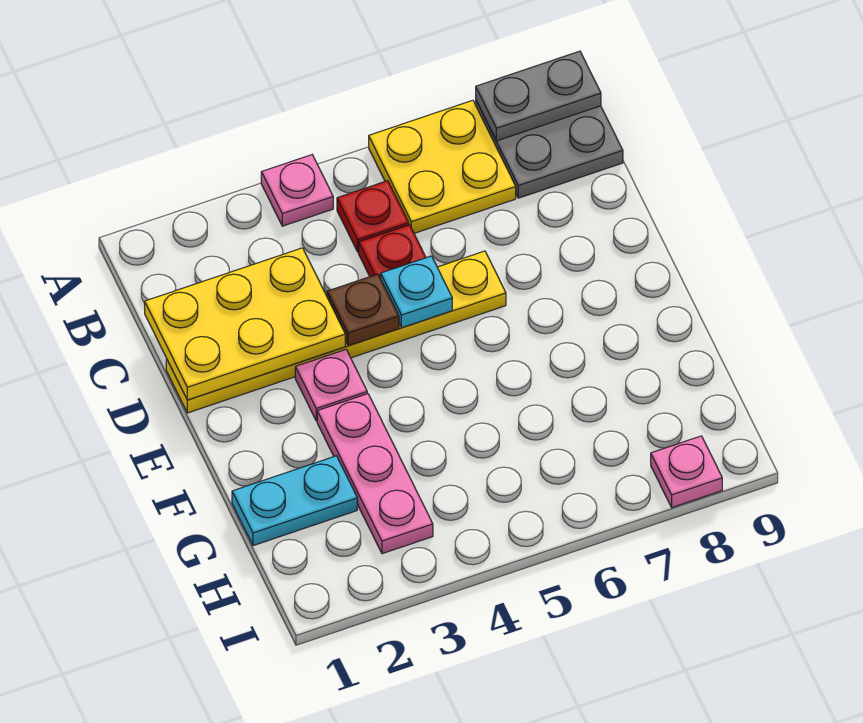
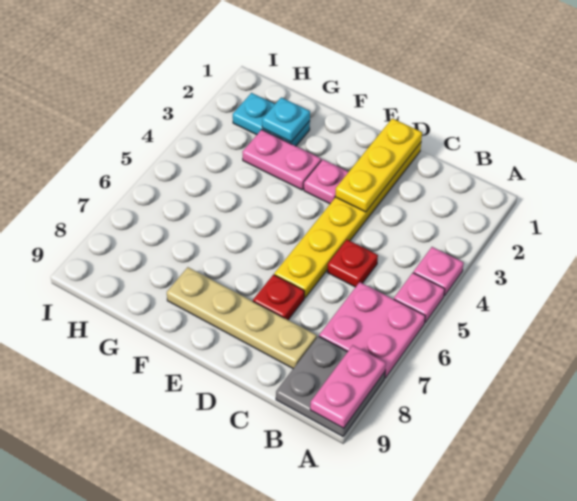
yellow 2x2 plate [369,100,516,233] -> pink 2x2 plate [319,282,425,378]
grey 1x2 plate [476,51,601,141] -> pink 1x2 plate [310,345,386,428]
red 1x1 plate [337,181,409,252] -> red 1x1 plate moved to [253,275,304,320]
yellow 2x3 plate [145,248,345,400] -> yellow 1x3 plate [336,118,422,212]
none -> tan 1x4 plate [167,267,317,369]
brown 1x1 plate [327,274,399,346] -> none
cyan 1x1 plate [381,256,452,328] -> cyan 1x1 plate moved to [262,97,310,142]
pink 1x3 plate [317,394,433,554] -> pink 1x2 plate [243,130,321,190]
cyan 1x2 plate [232,456,357,546] -> cyan 1x2 plate turned to [233,93,310,146]
pink 1x1 plate [651,436,722,507] -> pink 1x1 plate moved to [394,273,445,323]

